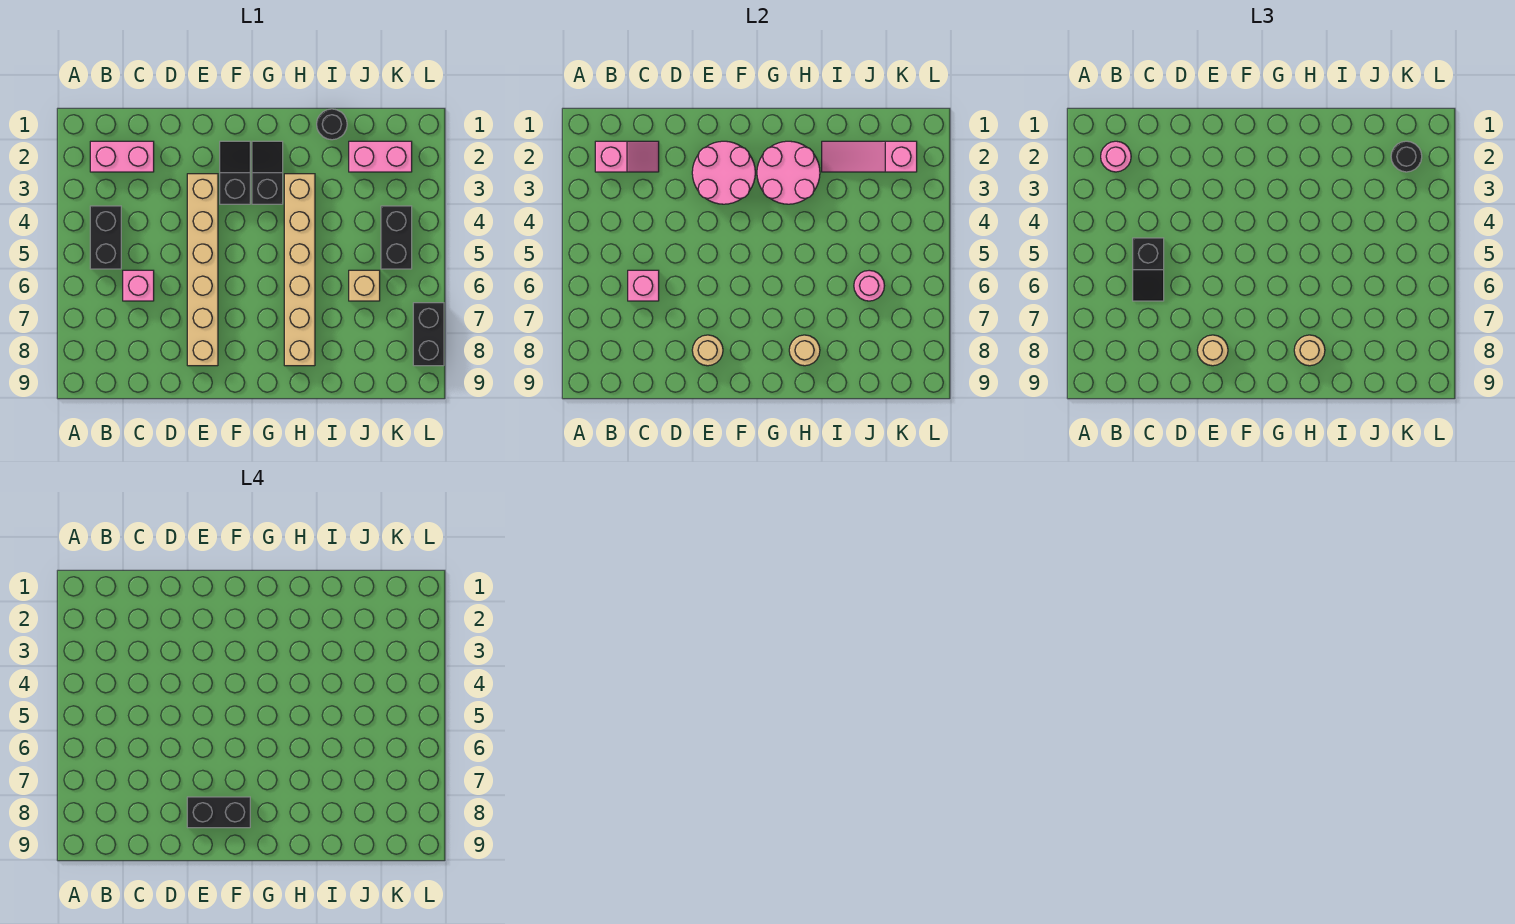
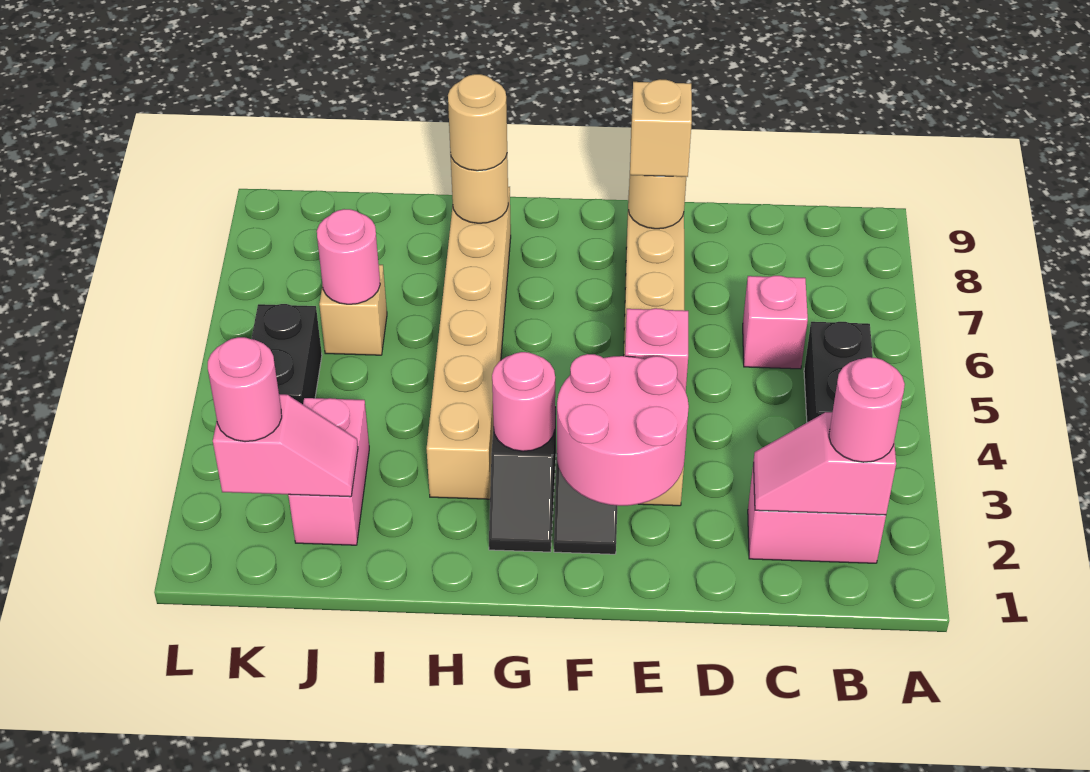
black 1x2 slope [1133,238,1164,301] -> none
pink 1x1 brick [628,270,659,301] -> pink 1x1 brick moved to [625,308,688,391]
tan 1x1 round brick [1197,335,1228,366] -> tan 1x1 brick [630,79,692,177]
black 1x2 brick [187,797,250,828] -> none
pink 2x2 round brick [757,141,820,204] -> pink 1x1 round brick [492,352,555,451]
black 1x1 round brick [317,109,347,140] -> none
pink 1x3 slope [822,141,917,172] -> pink 1x2 slope [213,394,358,497]
pink 1x2 brick [349,141,412,172] -> pink 1x2 brick turned to [288,398,369,545]
black 1x1 round brick [1391,141,1422,172] -> pink 1x1 round brick [208,337,282,442]
black 1x2 brick [413,303,444,366] -> none

